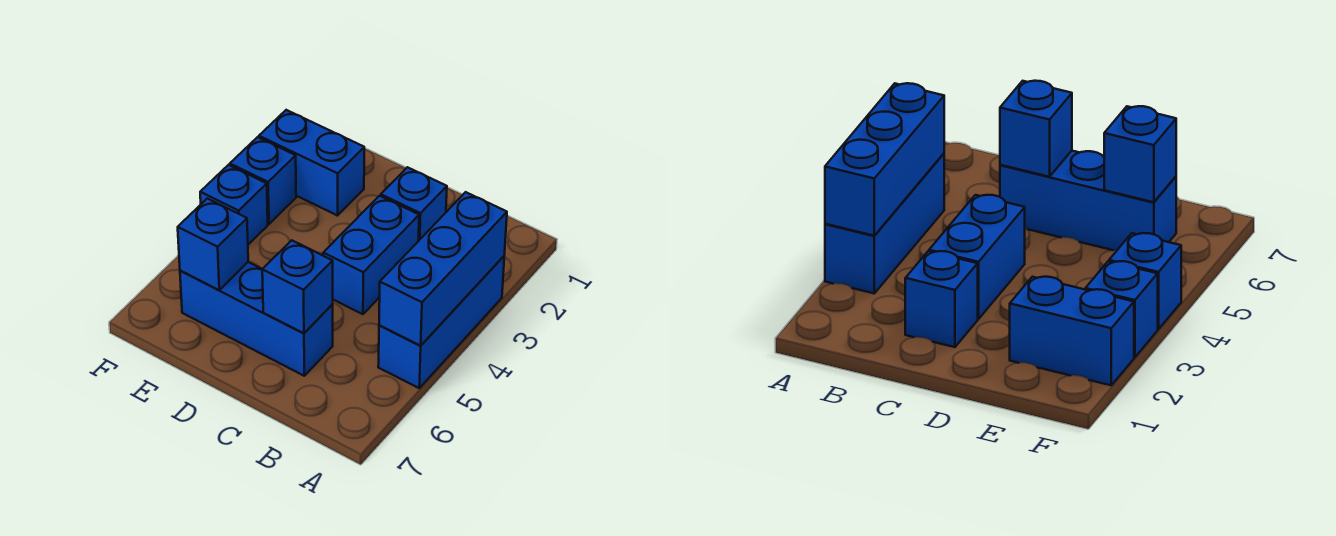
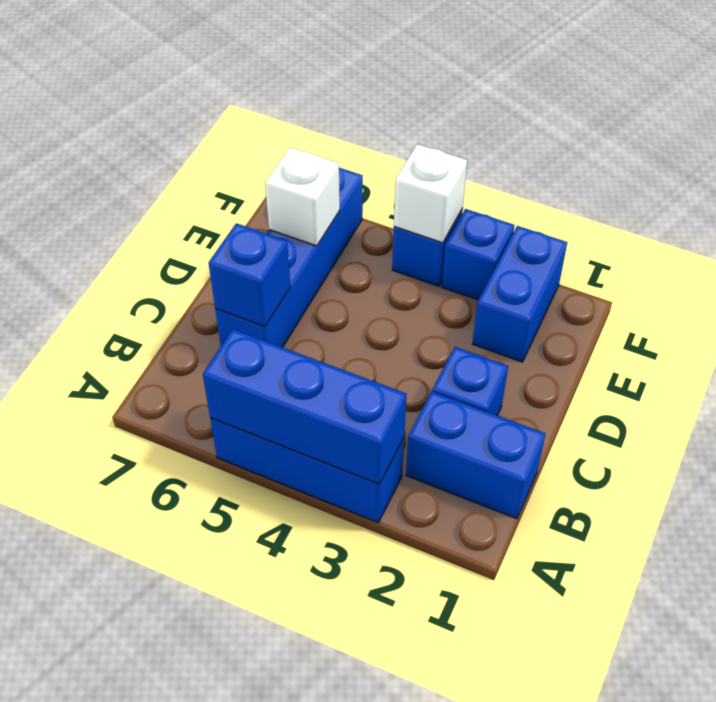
blue 1x2 brick [323,196,419,314] -> blue 1x2 brick moved to [406,391,545,519]
blue 1x3 brick [180,262,333,376] -> blue 1x4 brick [215,168,363,347]
blue 1x1 brick [178,198,248,290] -> white 1x1 brick [265,147,340,246]
none -> white 1x1 brick [394,144,467,243]

